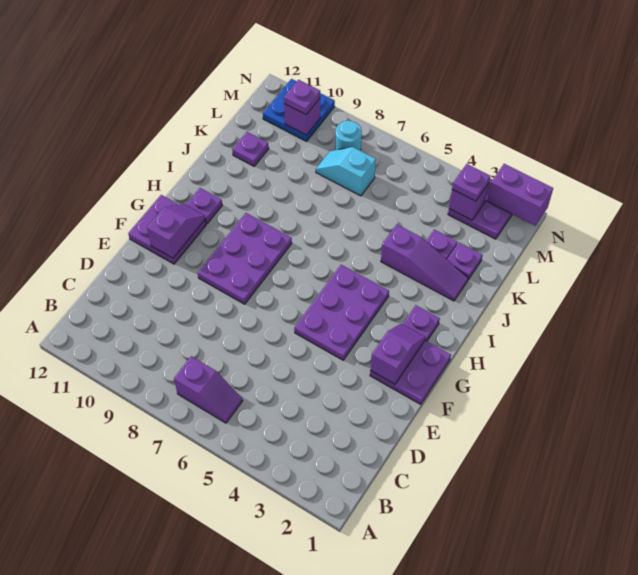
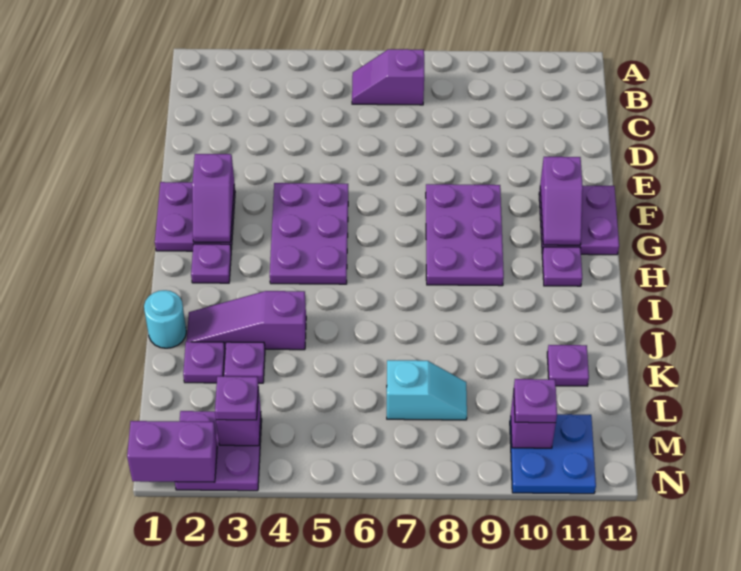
cyan 1x1 round brick [335,121,362,151] -> cyan 1x1 round brick moved to [144,290,186,348]

